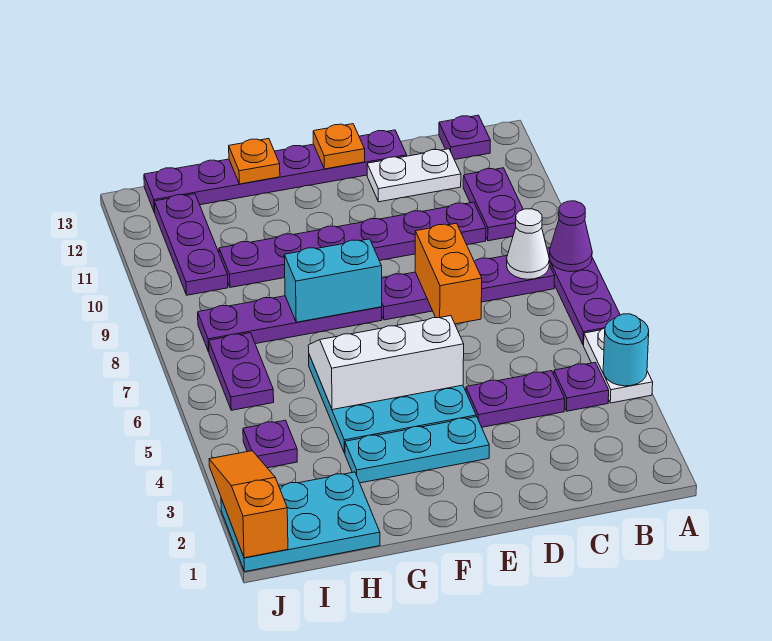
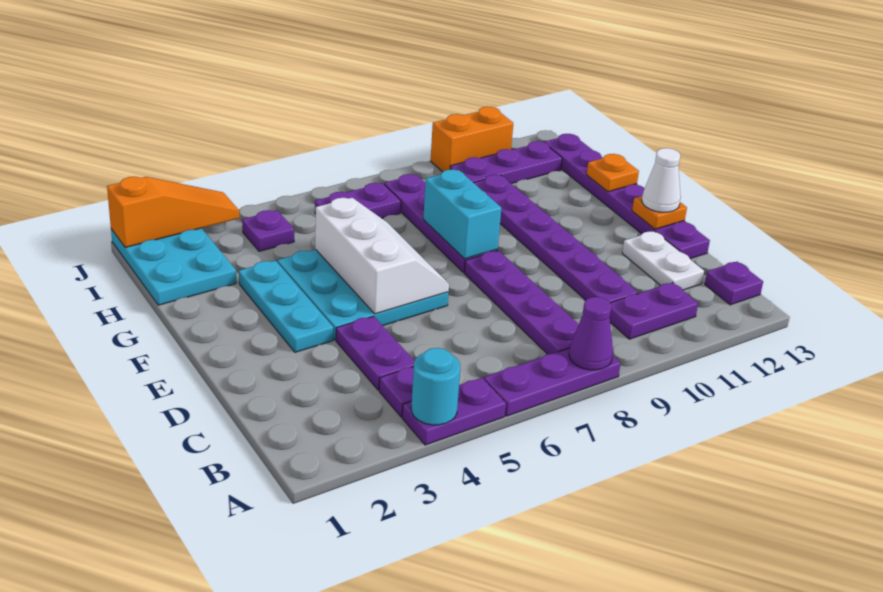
white 1x2 plate [584,328,653,403] -> purple 1x2 plate [402,378,506,445]
white 1x1 cone [507,209,549,279] -> white 1x1 cone moved to [642,148,681,212]
orange 1x2 brick [415,223,482,324] -> orange 1x2 brick moved to [431,107,513,172]

